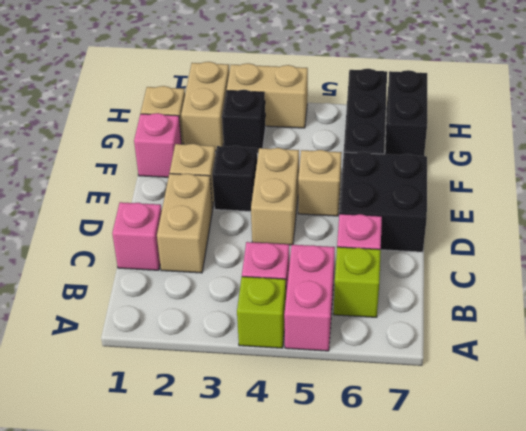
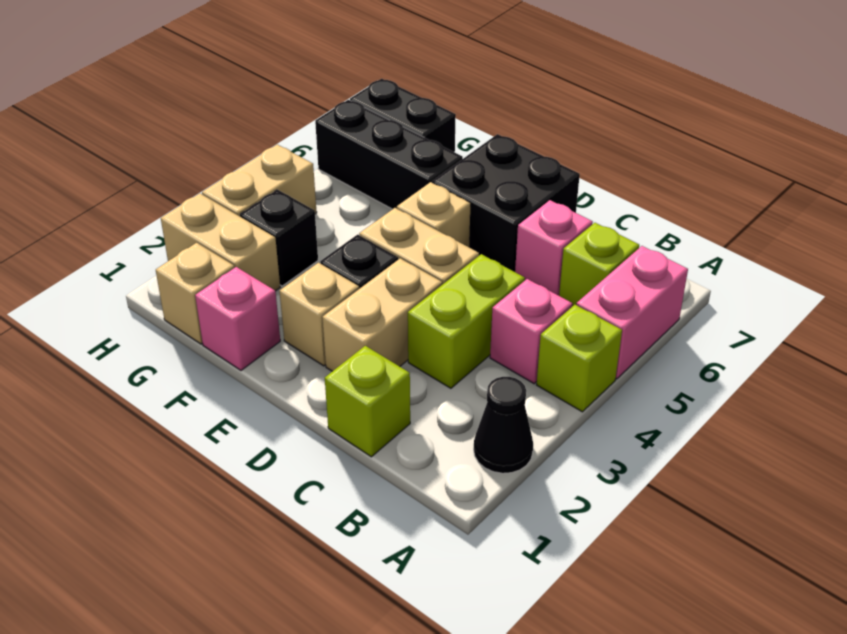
none -> black 1x1 cone [474,377,533,473]
pink 1x2 brick [284,245,335,351] -> pink 1x2 brick turned to [576,246,688,379]
pink 1x1 brick [112,202,162,270] -> lime 1x1 brick [325,346,410,457]
tan 1x2 brick [157,174,212,273] -> tan 1x2 brick turned to [322,258,442,371]
none -> lime 1x2 brick [408,254,525,388]

